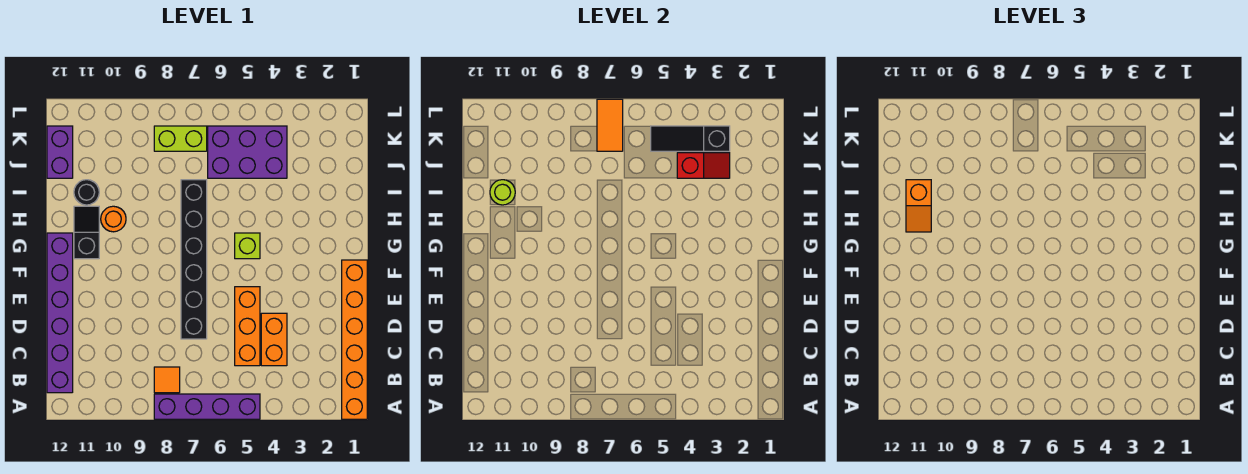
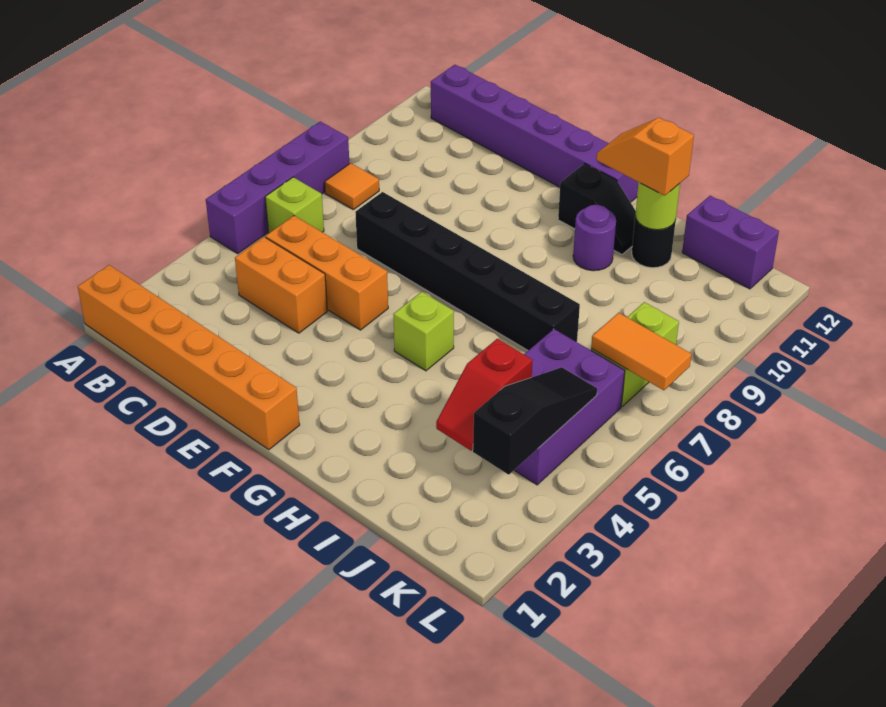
none -> lime 1x1 brick [265,177,324,233]
orange 1x1 round brick [101,206,126,232] -> purple 1x1 round brick [573,205,616,271]

